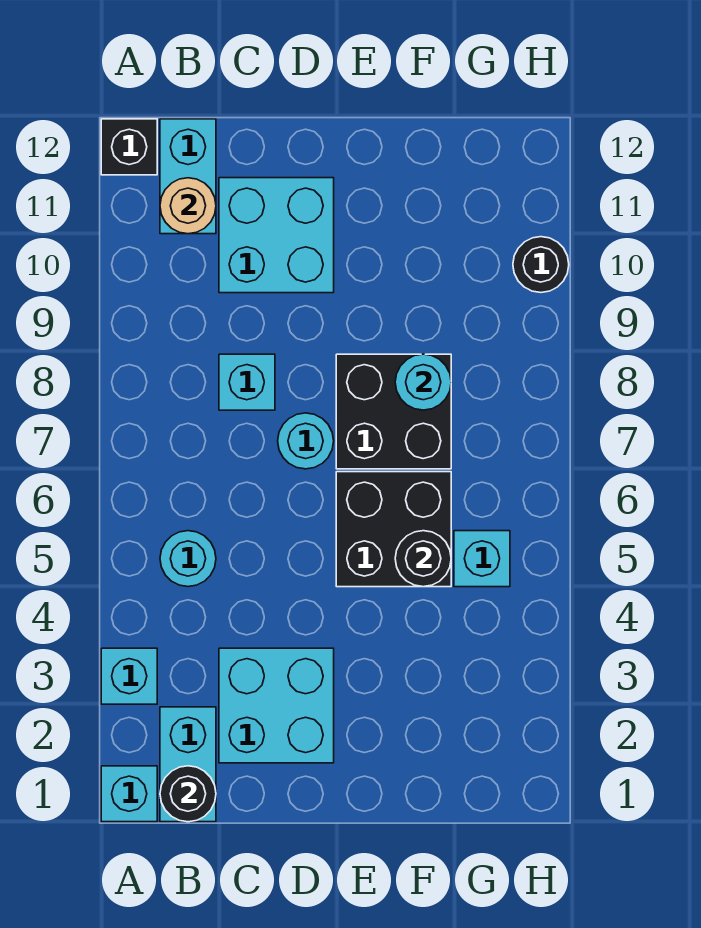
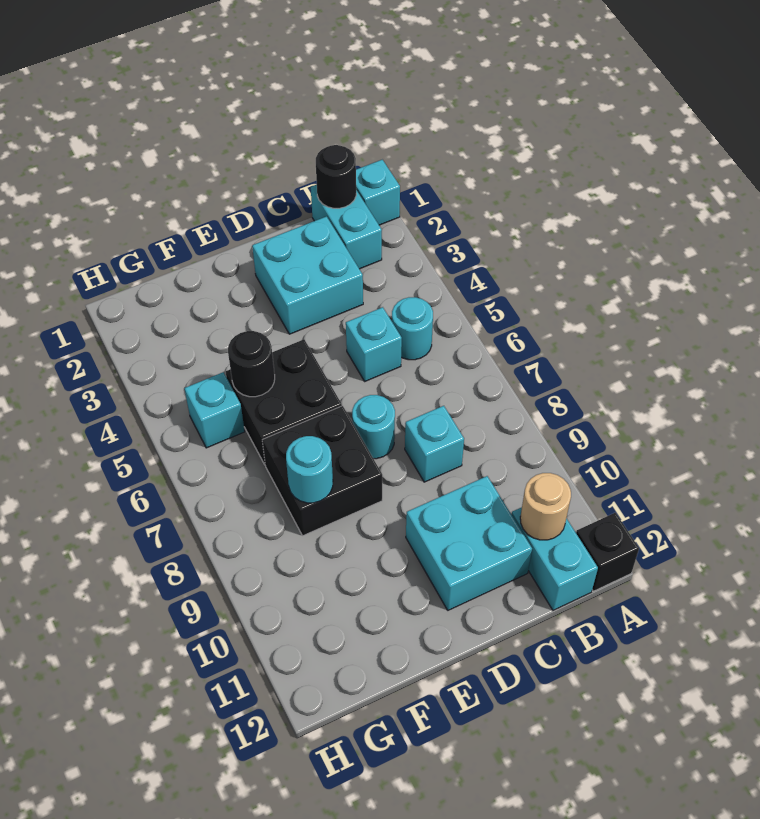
cyan 1x1 brick [101,648,157,704] -> cyan 1x1 brick moved to [346,307,402,381]
black 1x1 round brick [513,237,569,293] -> none

